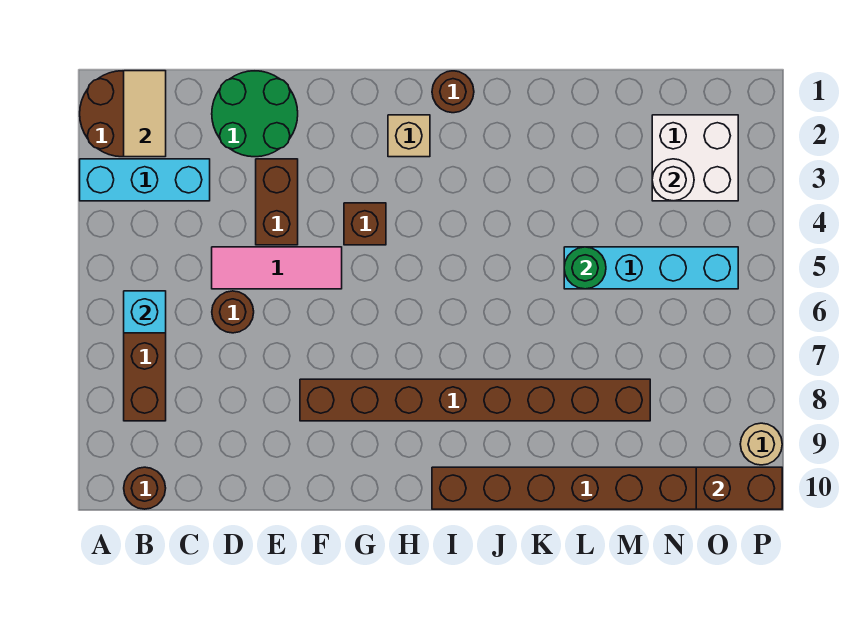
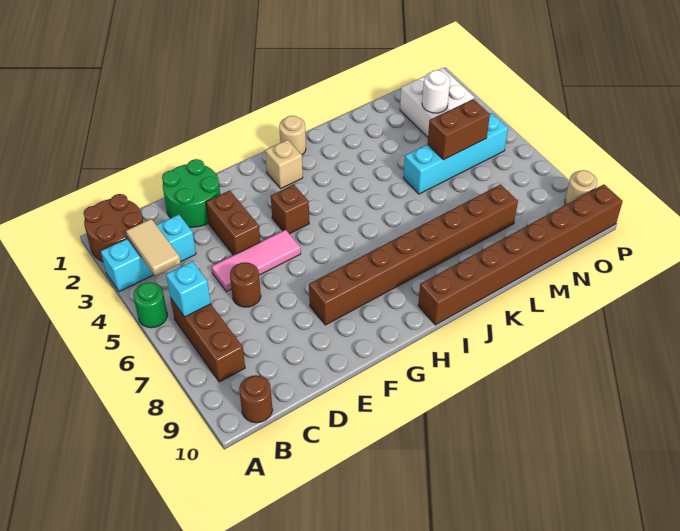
tan 1x2 tile [124,71,166,157] -> tan 1x2 tile moved to [126,219,181,276]
brown 1x1 round brick [432,71,474,113] -> tan 1x1 round brick [279,116,306,155]
green 1x1 round brick [564,247,606,289] -> green 1x1 round brick moved to [133,282,167,328]
brown 1x2 brick [696,467,782,509] -> brown 1x2 brick moved to [427,99,490,160]

